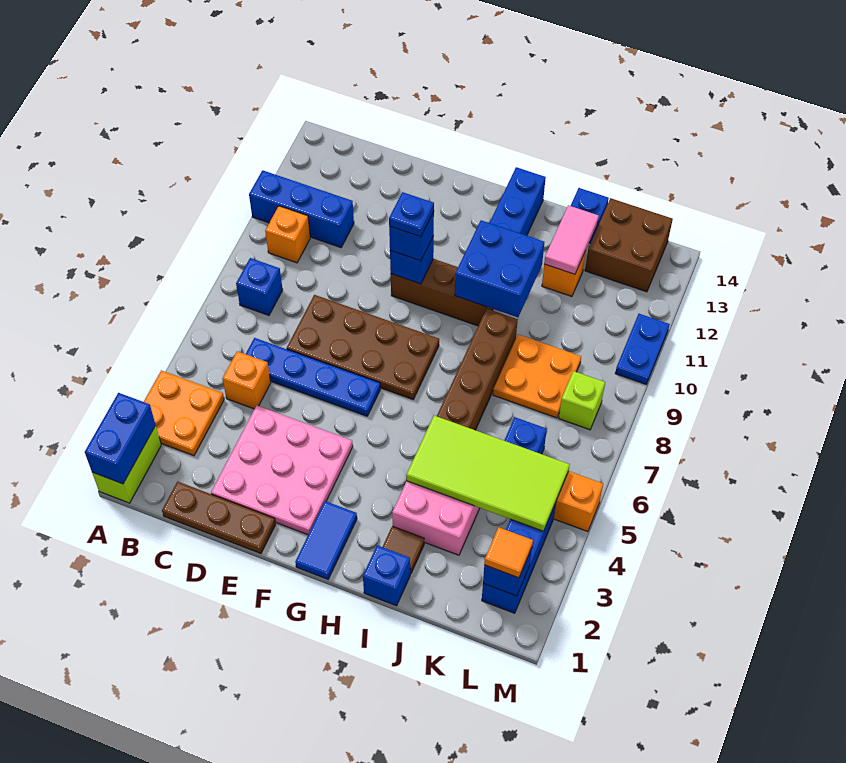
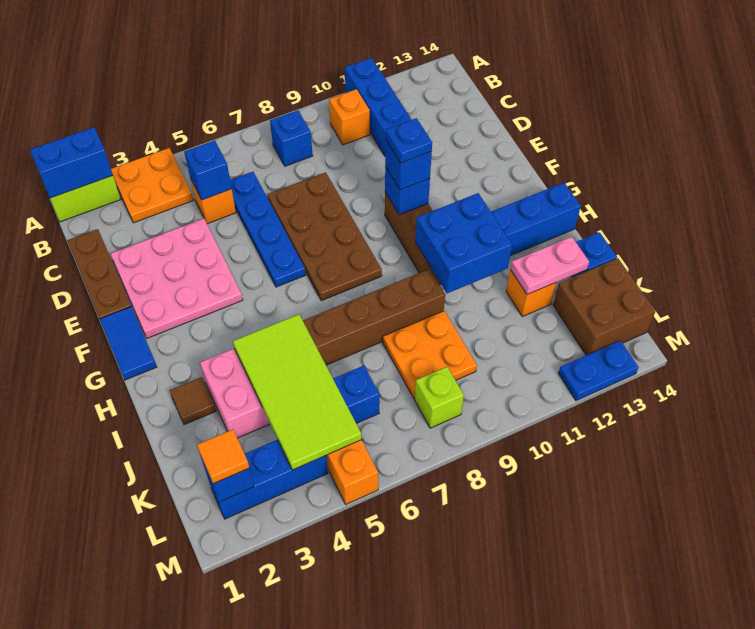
blue 1x2 tile [295,501,357,579] -> blue 1x2 tile turned to [100,307,157,380]
blue 1x1 brick [363,545,410,606] -> blue 1x1 brick moved to [184,141,232,200]
pink 1x2 tile [544,205,599,274] -> pink 1x2 plate [510,237,589,295]
blue 1x2 plate [615,314,670,384] -> blue 1x2 plate moved to [558,341,638,401]

